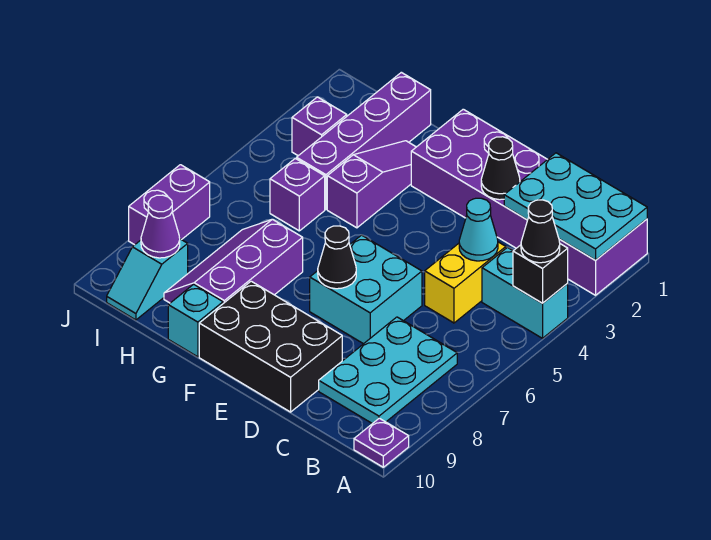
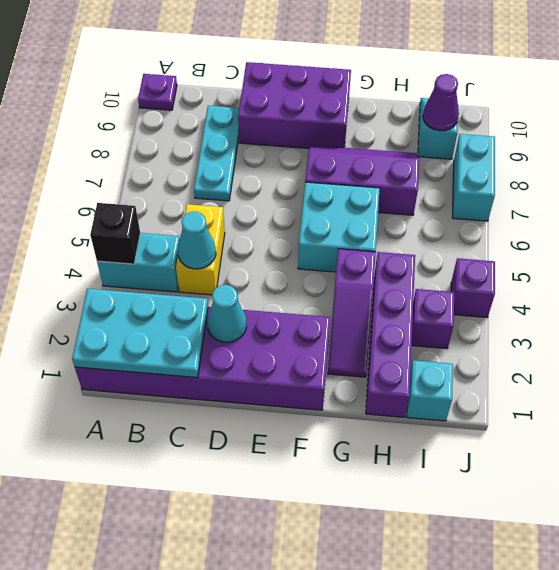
black 1x1 cone [521,200,560,263] -> none
cyan 2x3 plate [319,317,457,424] -> cyan 1x3 plate [194,106,239,201]
black 1x1 cone [481,137,520,200] -> cyan 1x1 cone [207,285,247,342]
cyan 2x2 brick [310,235,422,344] -> cyan 2x2 brick moved to [298,182,380,272]
black 2x3 brick [199,281,342,412] -> purple 2x3 brick [238,62,351,149]
black 1x1 cone [318,226,356,289] -> none
purple 2x3 slope [164,219,303,303] -> purple 2x3 slope turned to [305,145,419,215]
cyan 1x1 brick [168,284,223,357] -> cyan 1x1 brick moved to [407,360,453,421]
purple 1x1 brick [270,158,325,231] -> purple 1x1 brick moved to [451,258,495,318]
purple 1x2 brick [129,165,210,245] -> cyan 1x2 brick [452,134,495,221]

